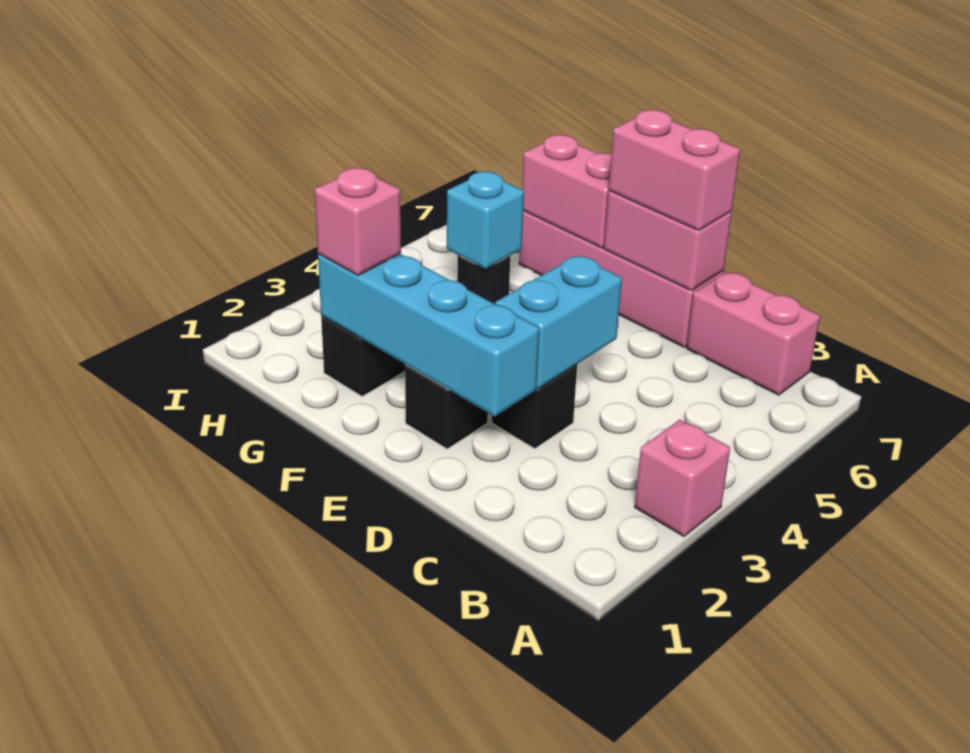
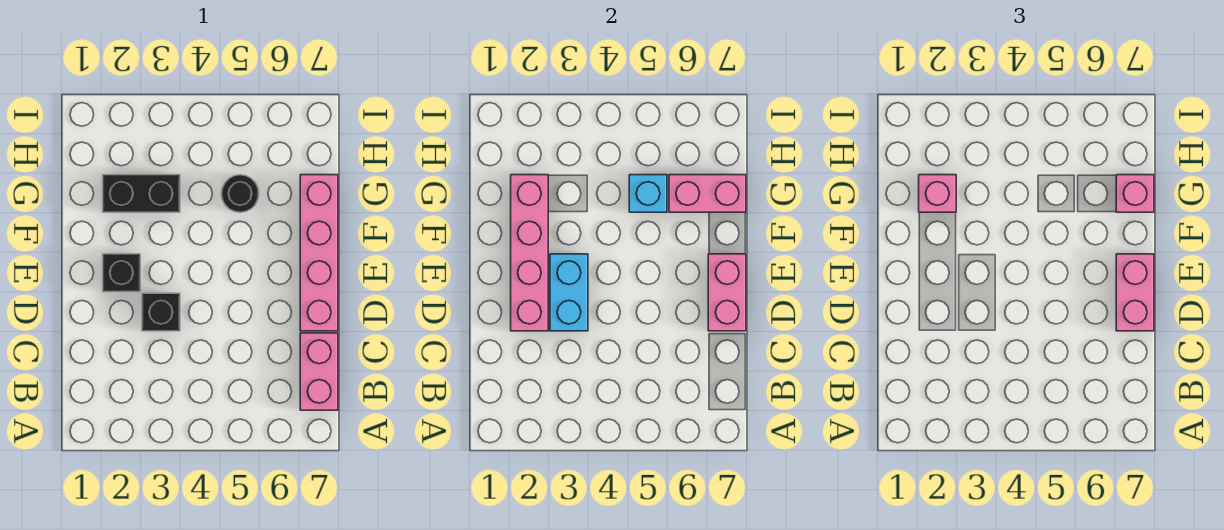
pink 1x1 brick [635,420,730,537] -> pink 1x1 brick moved to [1116,175,1154,212]
cyan 1x4 brick [318,254,539,417] -> pink 1x4 brick [511,175,548,331]
cyan 1x2 brick [495,256,622,389] -> cyan 1x2 brick turned to [550,254,588,331]
pink 1x2 brick [522,135,612,248] -> pink 1x2 brick turned to [669,175,746,212]

